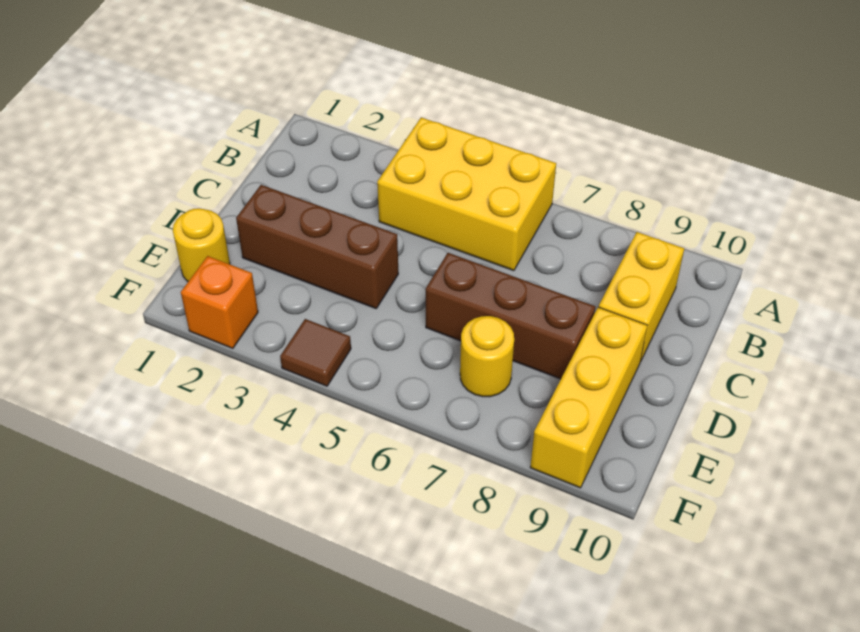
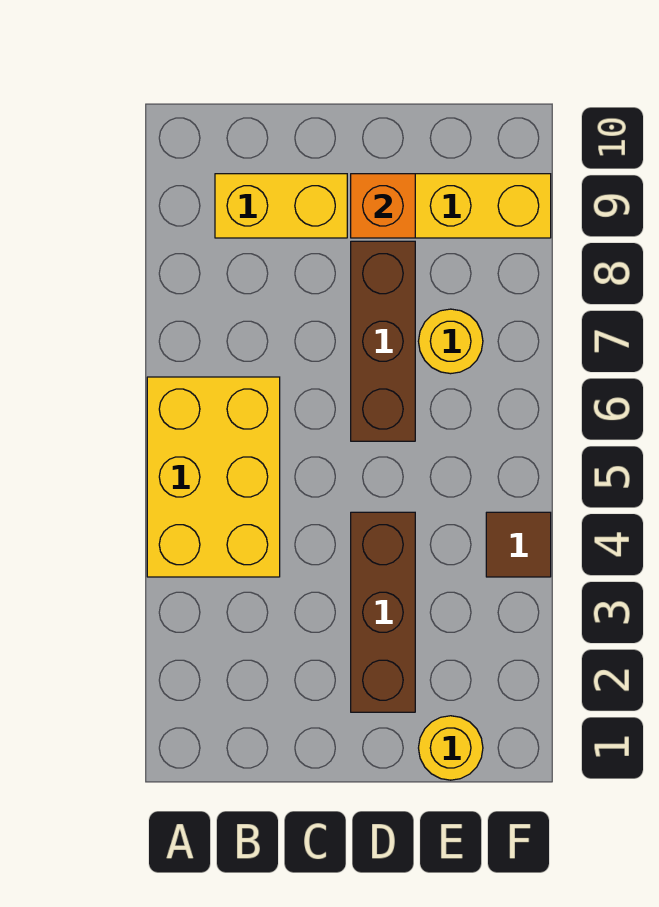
orange 1x1 brick [181,256,258,348] -> orange 1x1 brick moved to [351,174,415,238]

